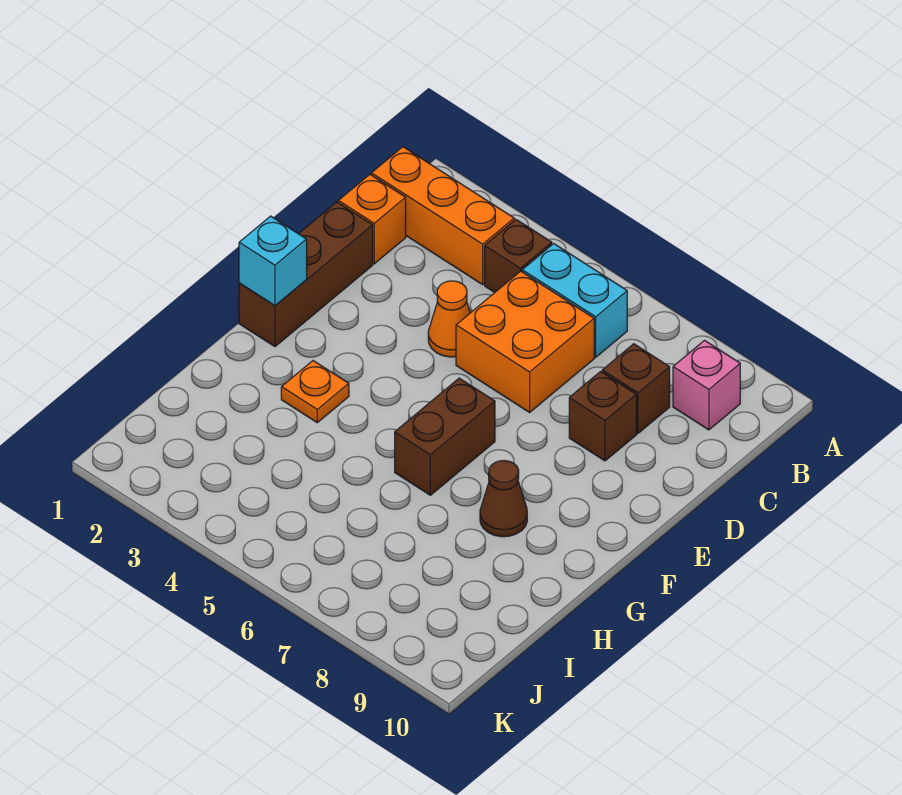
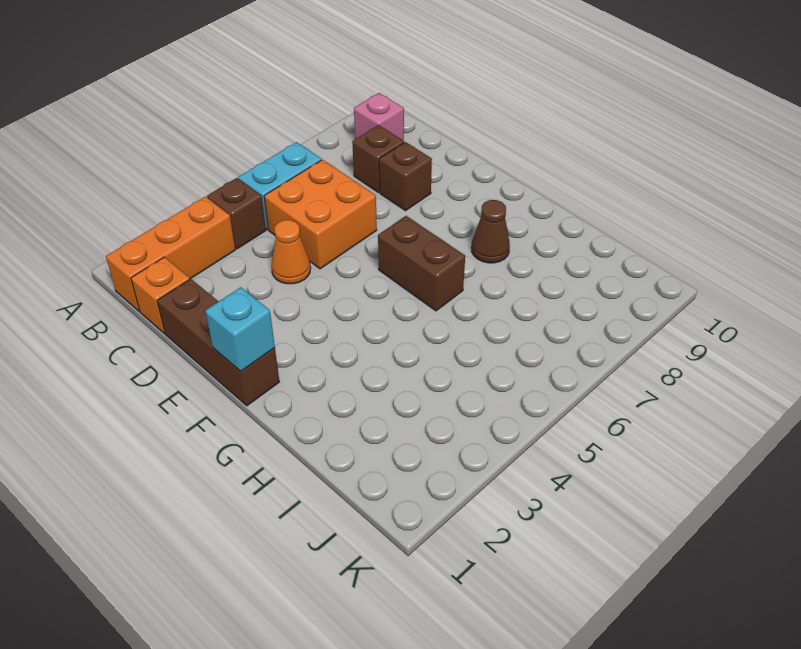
orange 1x1 plate [281,361,349,423] -> none

